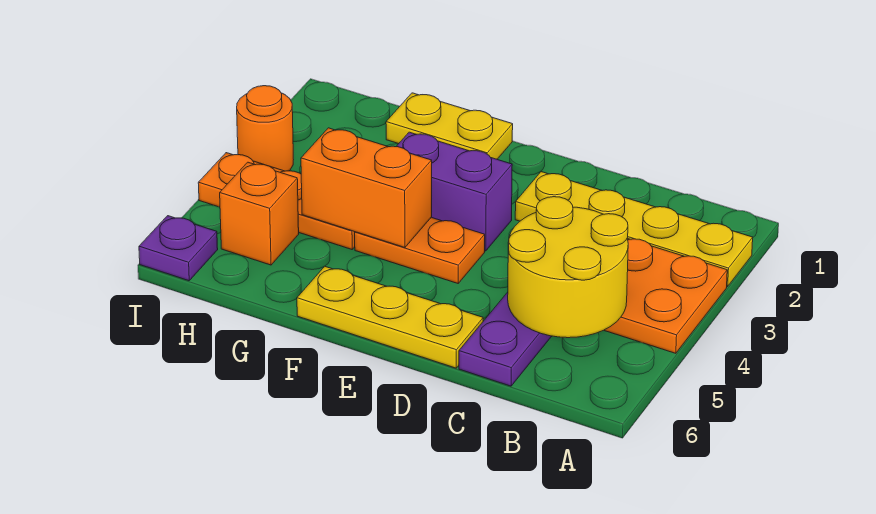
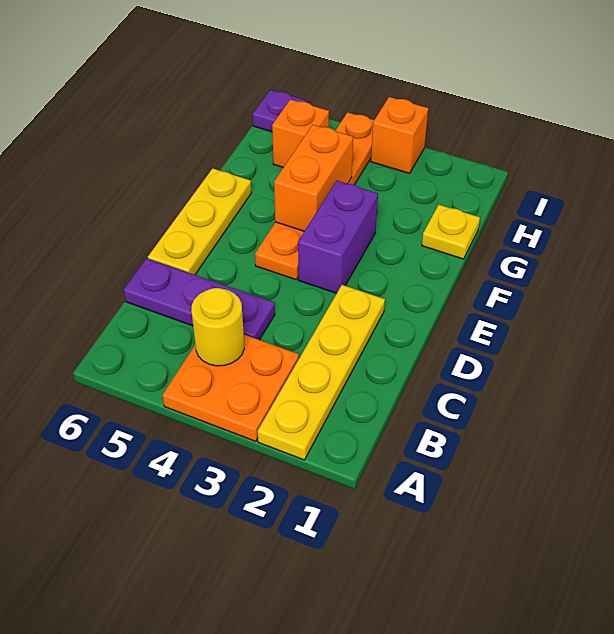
yellow 2x2 round brick [508,197,628,338] -> yellow 1x1 round brick [191,288,244,366]
yellow 1x2 plate [386,93,513,159] -> yellow 1x1 plate [422,205,480,259]
orange 1x1 round brick [237,86,293,171] -> orange 1x1 brick [371,97,428,173]

